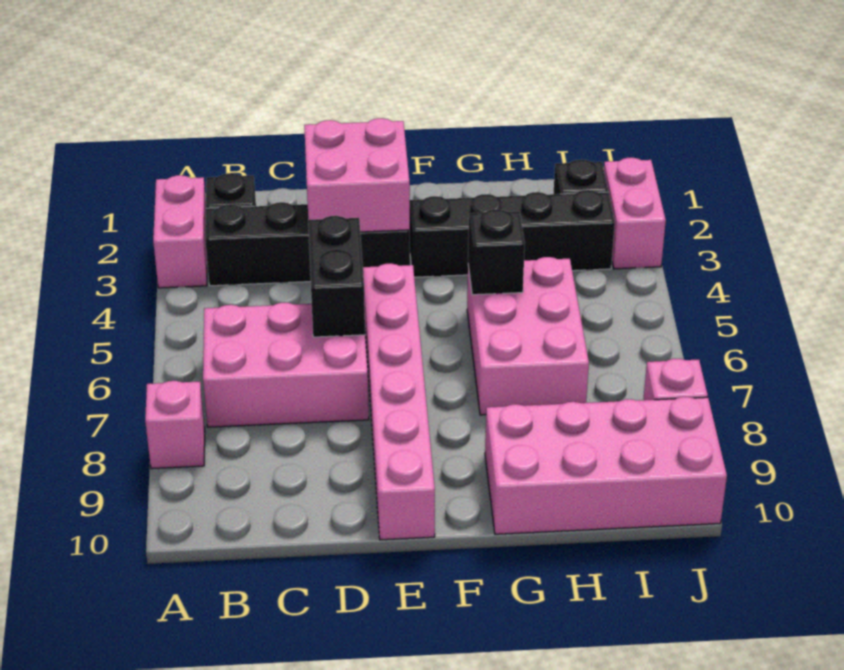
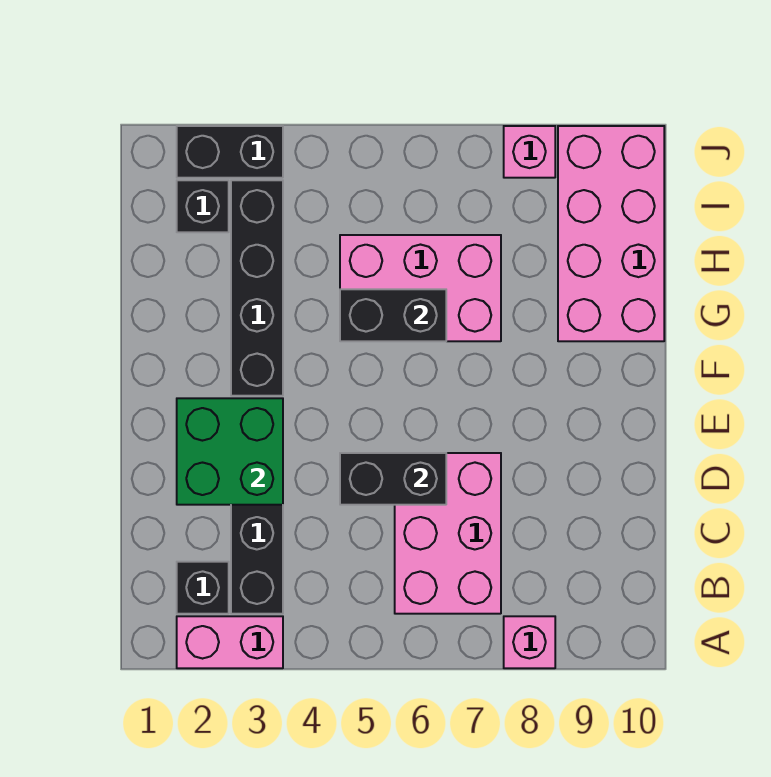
pink 2x2 brick [304,118,410,232] -> green 2x2 brick [177,398,283,505]
pink 1x6 brick [363,263,435,540] -> none
black 1x1 brick [468,209,525,295] -> black 1x2 brick [340,289,446,341]
pink 1x2 brick [604,158,666,269] -> black 1x2 brick [177,126,283,178]

